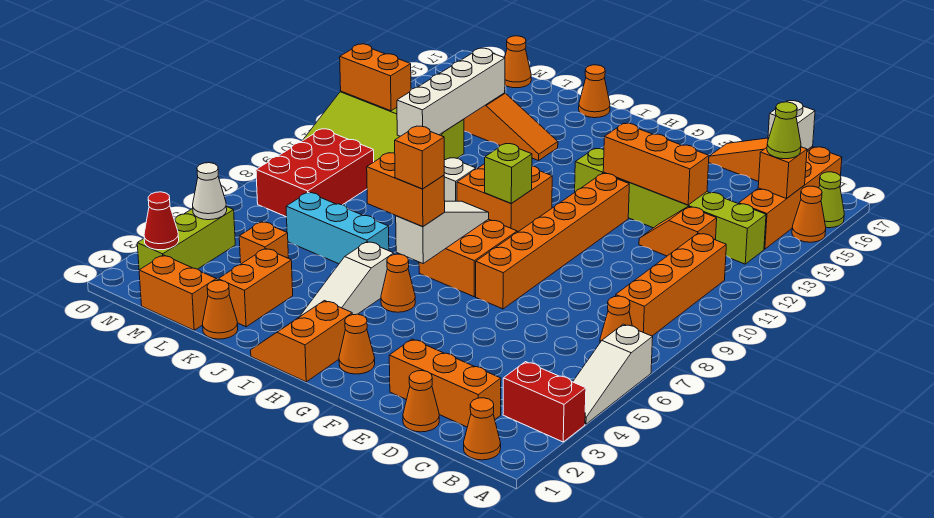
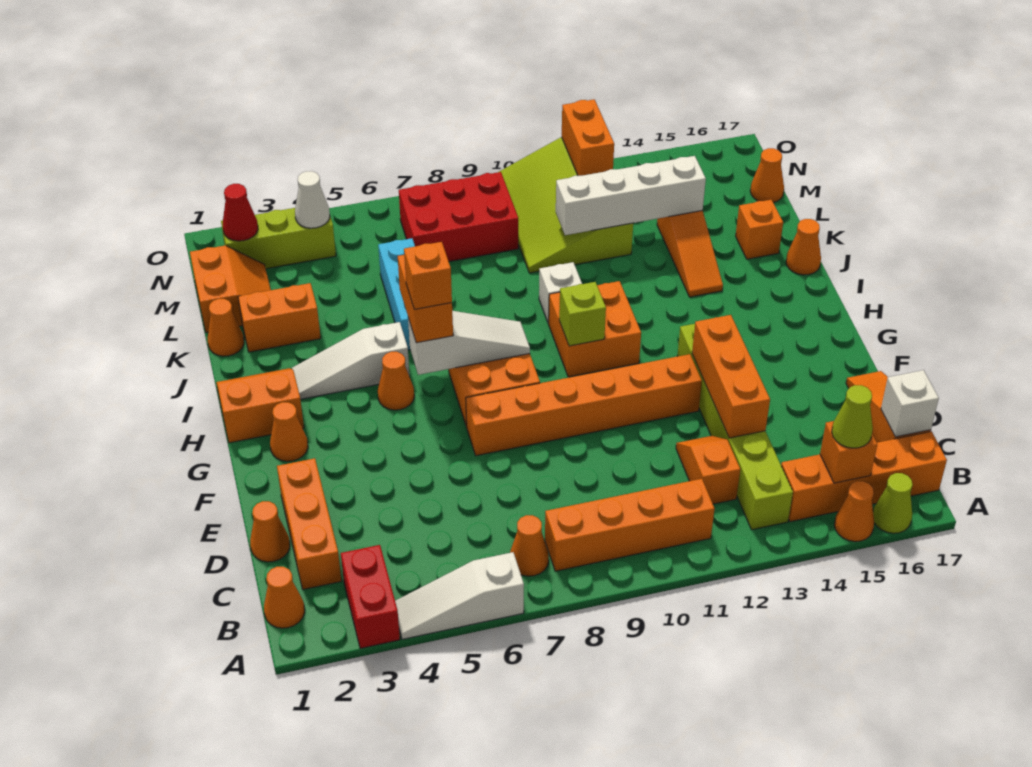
orange 1x1 brick [239,222,288,264] -> orange 1x1 brick moved to [736,200,783,259]

